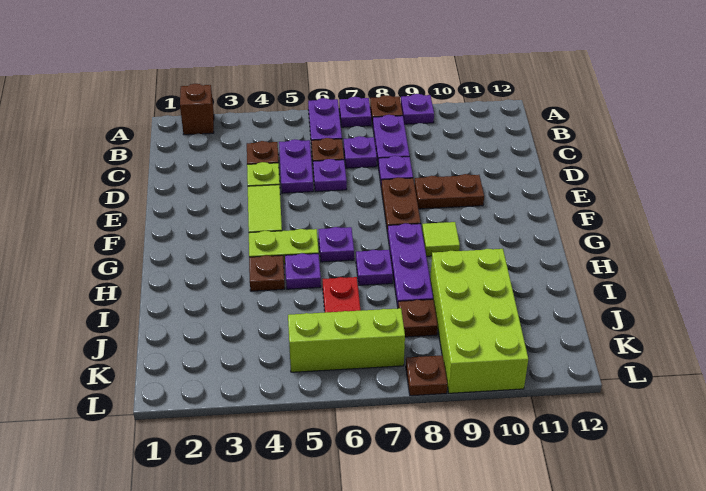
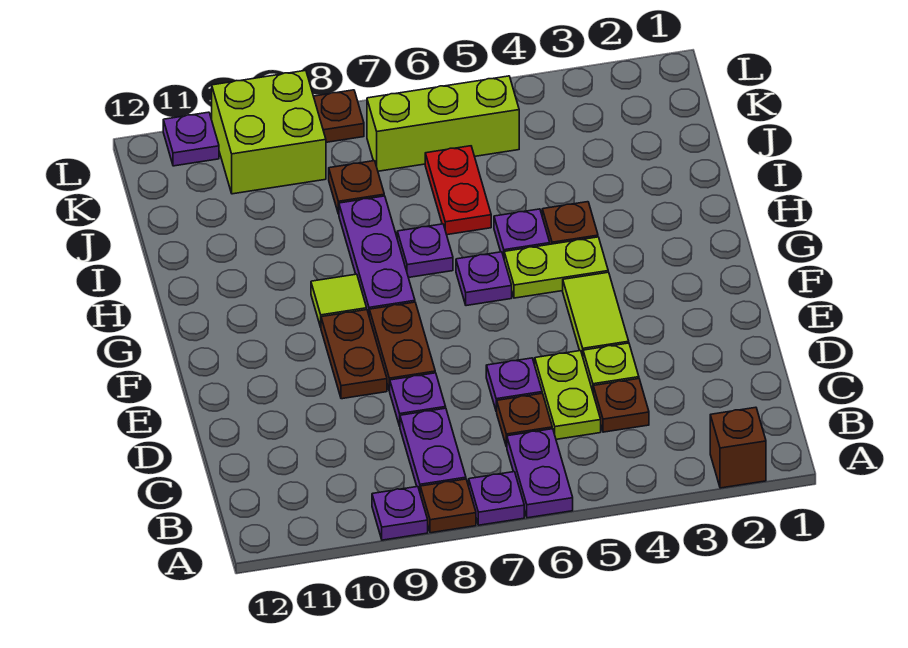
purple 1x2 plate [279,139,313,193] -> lime 1x2 plate [535,351,601,439]
purple 1x1 plate [344,136,377,168] -> purple 1x1 plate moved to [163,112,219,166]
brown 1x2 plate [415,174,484,209] -> brown 1x2 plate turned to [321,310,387,399]
lime 2x4 brick [430,249,528,393] -> lime 2x2 brick [212,70,326,194]

